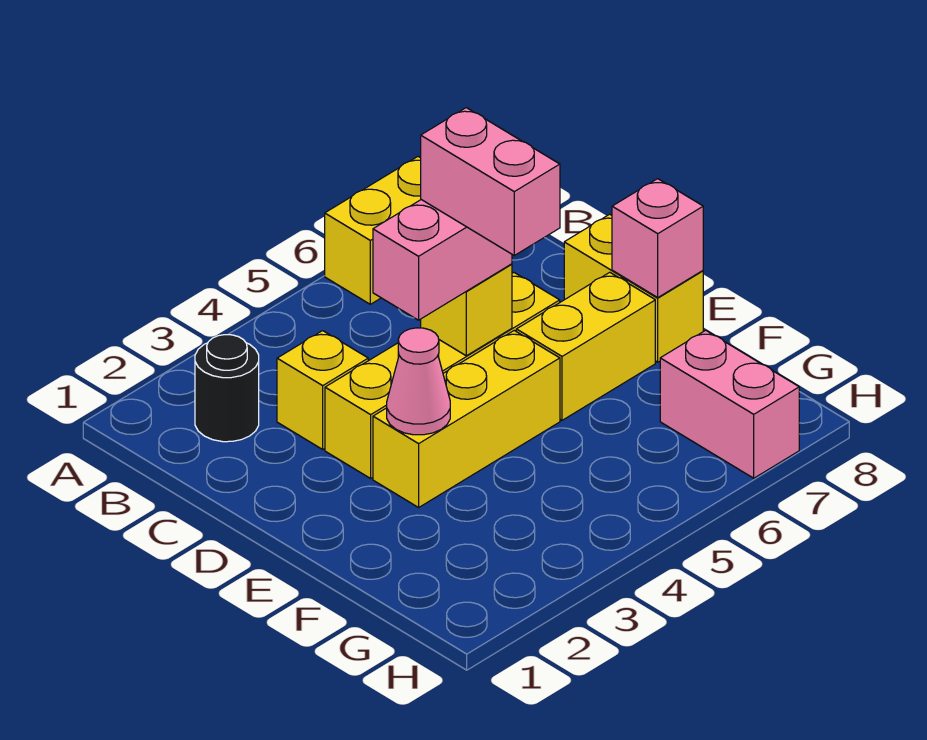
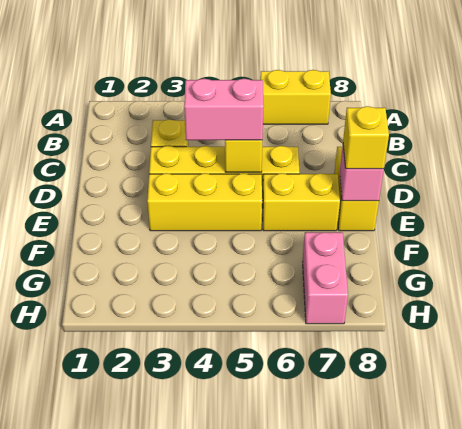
black 1x1 round brick [195,335,259,442] -> none
pink 1x2 brick [421,108,560,255] -> none
pink 1x1 cone [387,328,450,435] -> none
none -> yellow 1x1 brick [343,106,389,169]

